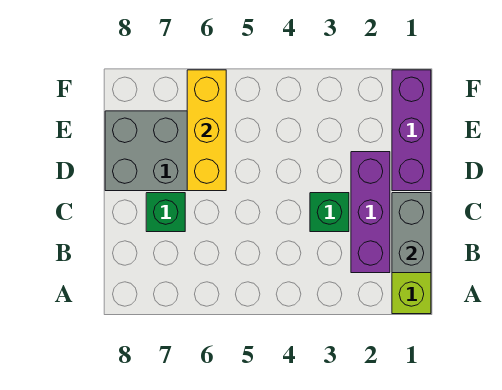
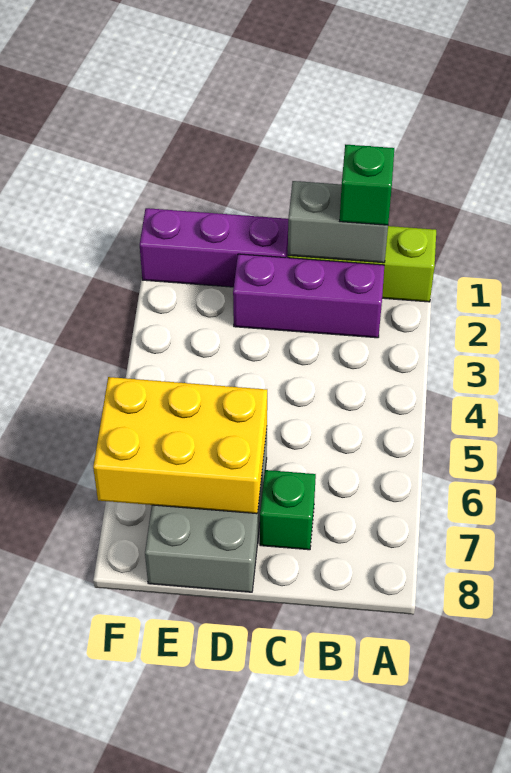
green 1x1 brick [310,193,349,232] -> green 1x1 brick moved to [340,144,394,225]
yellow 1x3 brick [187,70,226,191] -> yellow 2x3 brick [93,377,267,514]

